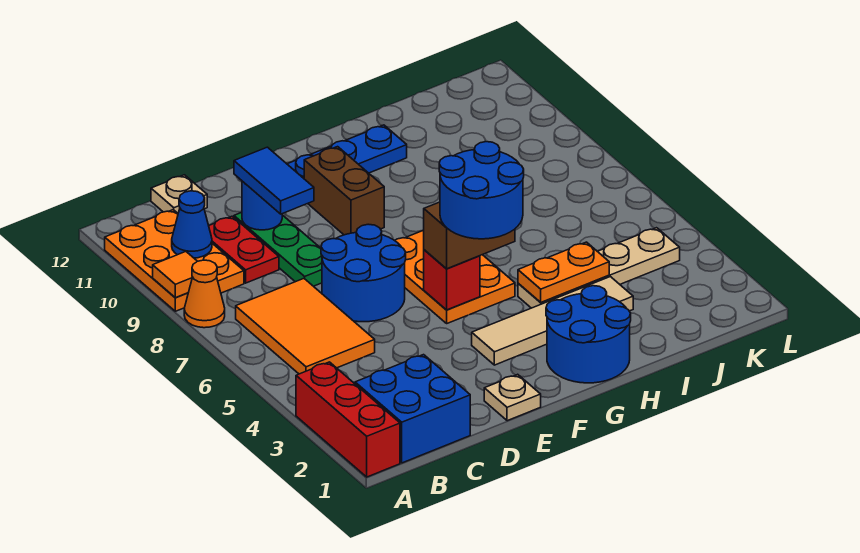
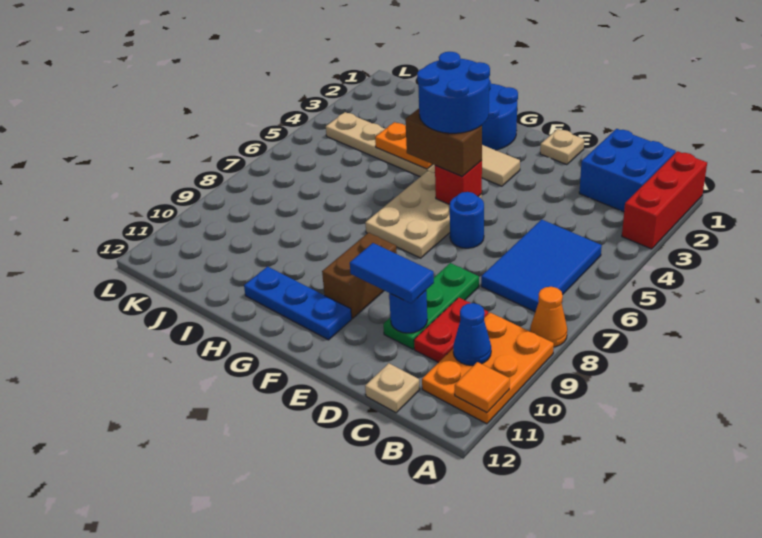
orange 1x1 tile [153,252,197,298] -> orange 1x1 tile moved to [455,362,510,413]
orange 2x3 tile [236,279,375,374] -> blue 2x3 tile [481,219,602,312]
blue 2x2 round brick [321,224,406,322] -> blue 1x1 round brick [450,192,484,248]
blue 1x2 tile [234,147,314,214] -> blue 1x2 tile turned to [350,243,434,303]
orange 2x3 plate [395,230,515,323] -> tan 2x3 plate [365,171,482,258]

